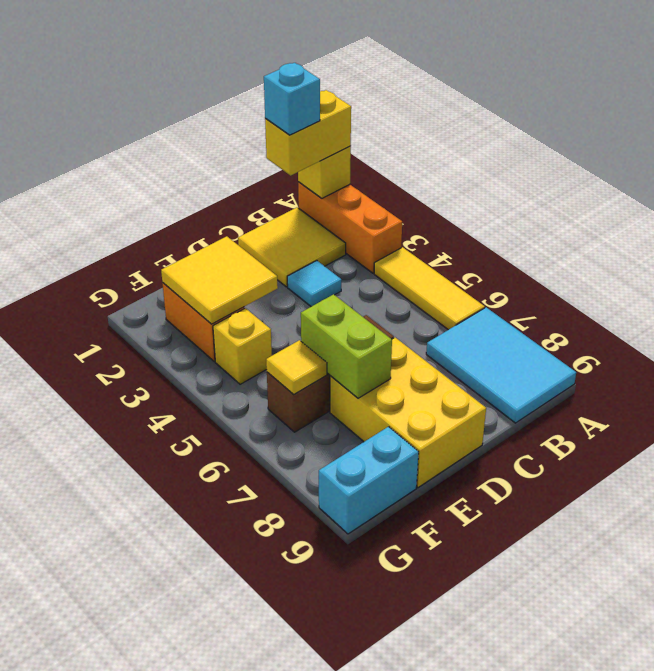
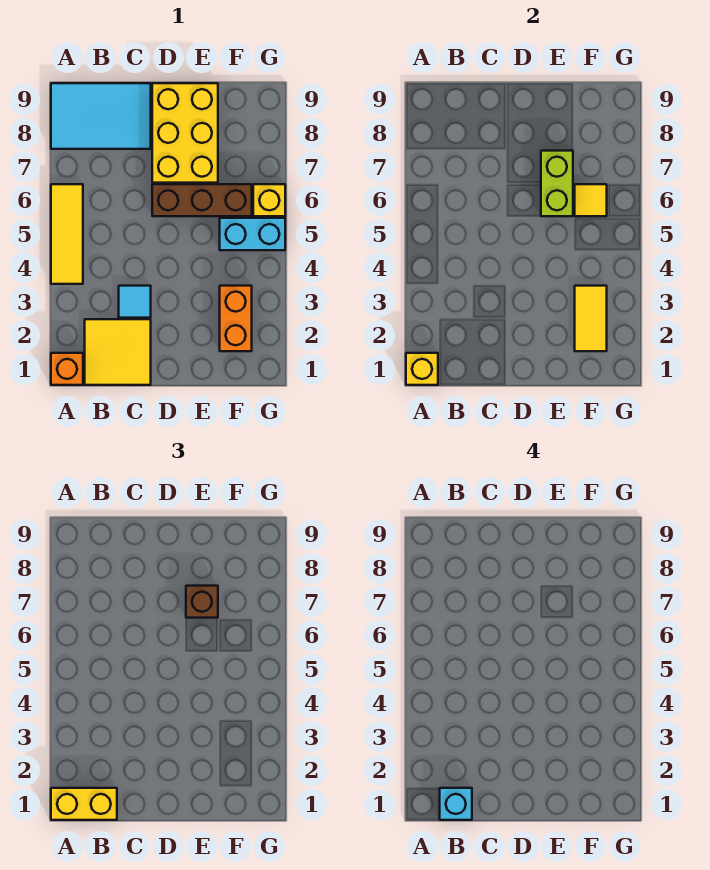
orange 1x3 brick [298,182,402,273] -> orange 1x1 brick [51,353,83,385]
cyan 2x3 tile [426,307,576,423] -> cyan 2x3 tile turned to [51,83,151,149]
yellow 2x2 tile [161,236,278,324] -> yellow 1x2 tile [575,286,607,351]
none -> brown 1x1 brick [186,586,218,618]
yellow 1x1 brick [213,308,272,384] -> yellow 1x1 brick moved to [253,184,285,216]
cyan 1x2 brick [319,427,419,534] -> cyan 1x2 brick moved to [220,218,285,250]

